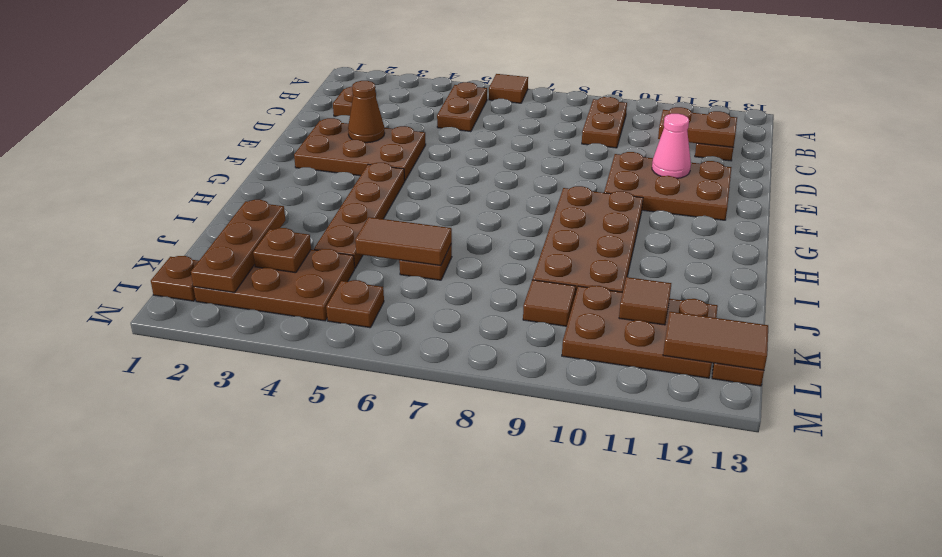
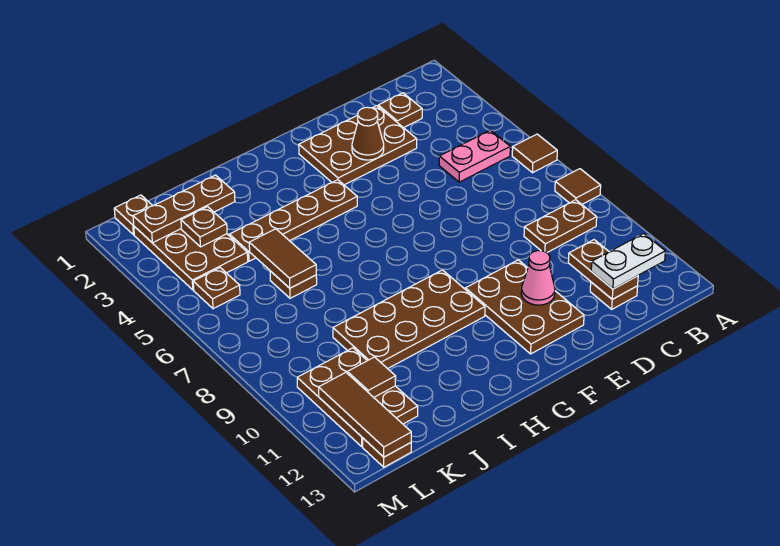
brown 1x2 plate [437,82,487,132] -> pink 1x2 plate [439,130,510,182]
none -> white 1x2 plate [591,233,665,289]
brown 2x3 plate [294,118,426,181] -> brown 2x3 plate turned to [299,106,417,185]
brown 1x1 tile [523,280,576,326] -> brown 1x1 tile moved to [555,169,601,204]
brown 1x2 tile [663,312,768,370] -> brown 1x3 tile [319,373,411,457]

